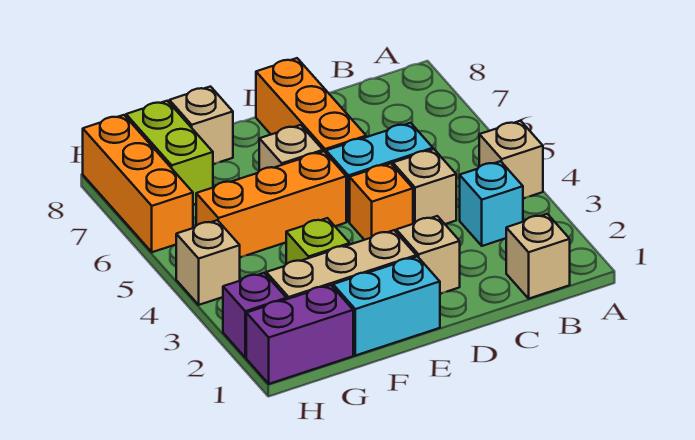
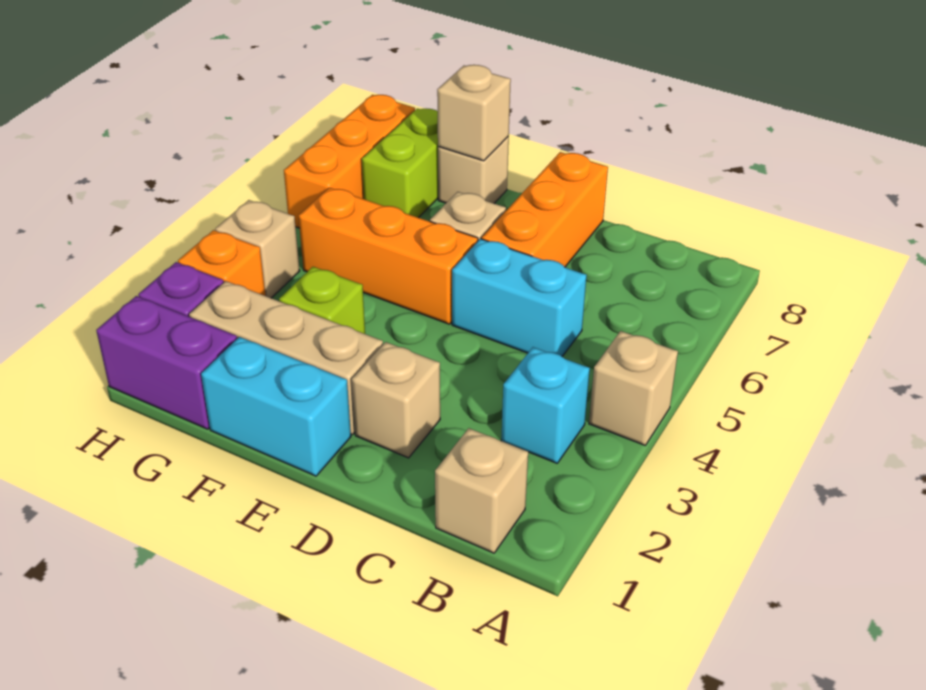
tan 1x1 brick [393,149,456,224] -> tan 1x1 brick moved to [437,65,511,161]
orange 1x1 brick [350,163,413,240] -> orange 1x1 brick moved to [178,230,266,296]

